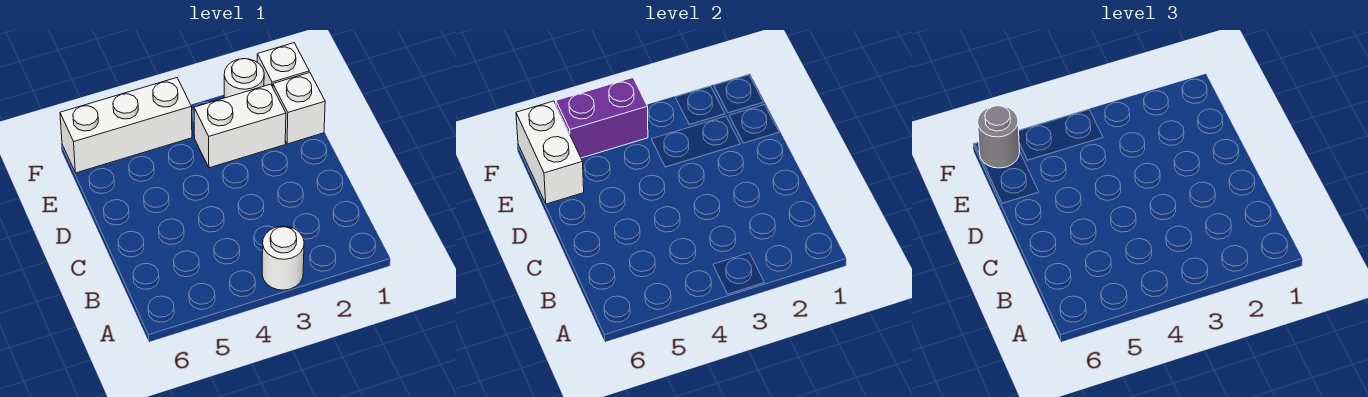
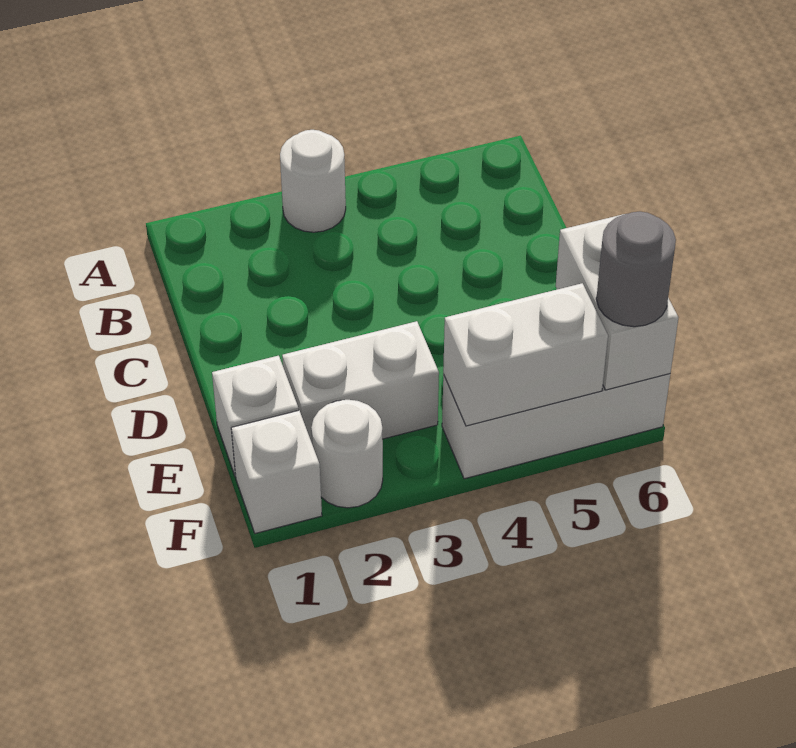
purple 1x2 brick [556,78,648,158] -> white 1x2 brick [443,283,608,426]

